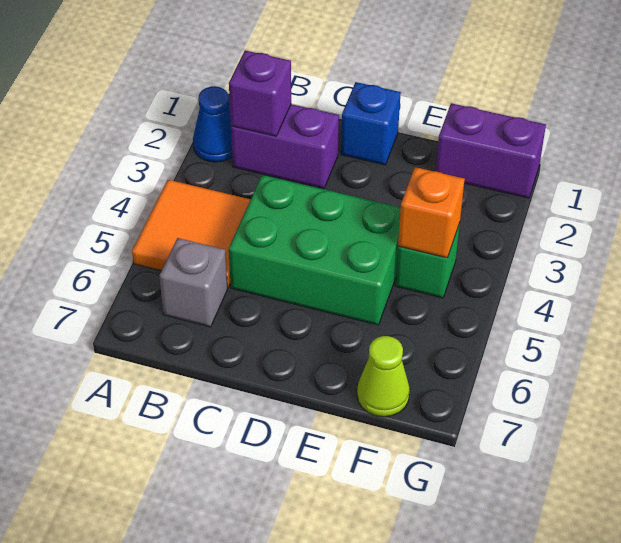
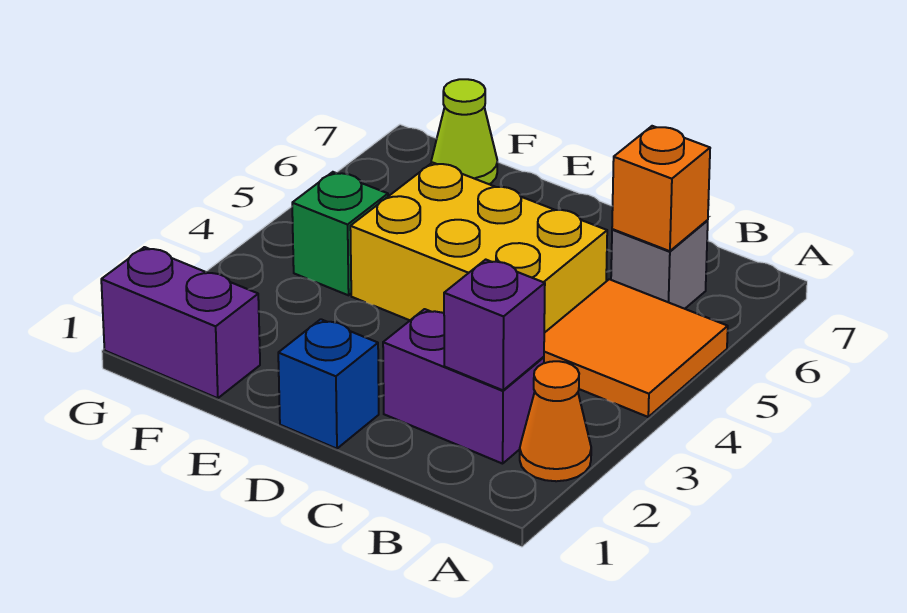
blue 1x1 cone [193,86,232,162] -> orange 1x1 cone [520,361,591,481]
green 2x3 brick [229,175,401,325] -> yellow 2x3 brick [350,163,607,333]
orange 1x1 brick [398,167,465,258] -> orange 1x1 brick moved to [612,126,710,251]

